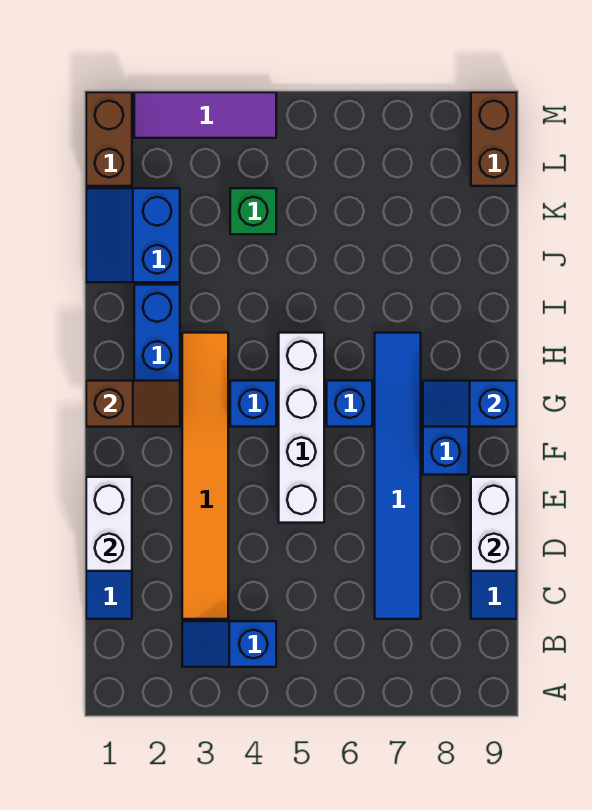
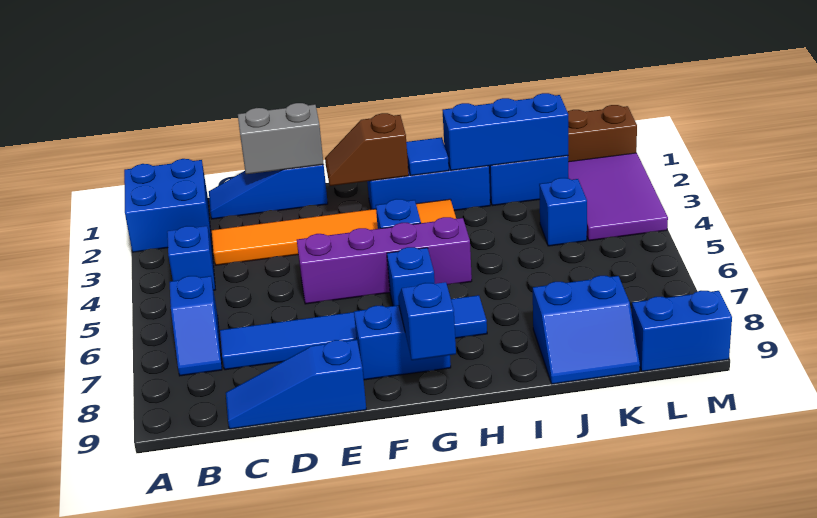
none -> blue 2x2 brick [124,159,211,252]
none -> blue 1x2 slope [170,276,222,376]
white 1x2 brick [86,477,132,571] -> grey 1x2 brick [238,103,324,174]
white 1x2 brick [471,477,517,571] -> none
white 1x4 brick [279,333,324,523] -> purple 1x4 brick [297,217,472,304]
brown 1x2 slope [86,381,180,427] -> brown 1x2 slope turned to [325,113,409,186]
none -> blue 1x1 tile [406,137,449,176]
none -> blue 1x3 brick [443,93,568,171]
none -> blue 2x2 slope [533,276,640,384]
green 1x1 brick [230,188,276,234] -> blue 1x1 brick [539,178,587,246]
brown 1x2 brick [471,92,517,186] -> blue 1x2 brick [632,291,732,372]
purple 1x3 tile [134,92,276,138] -> purple 2x3 tile [568,153,668,241]

